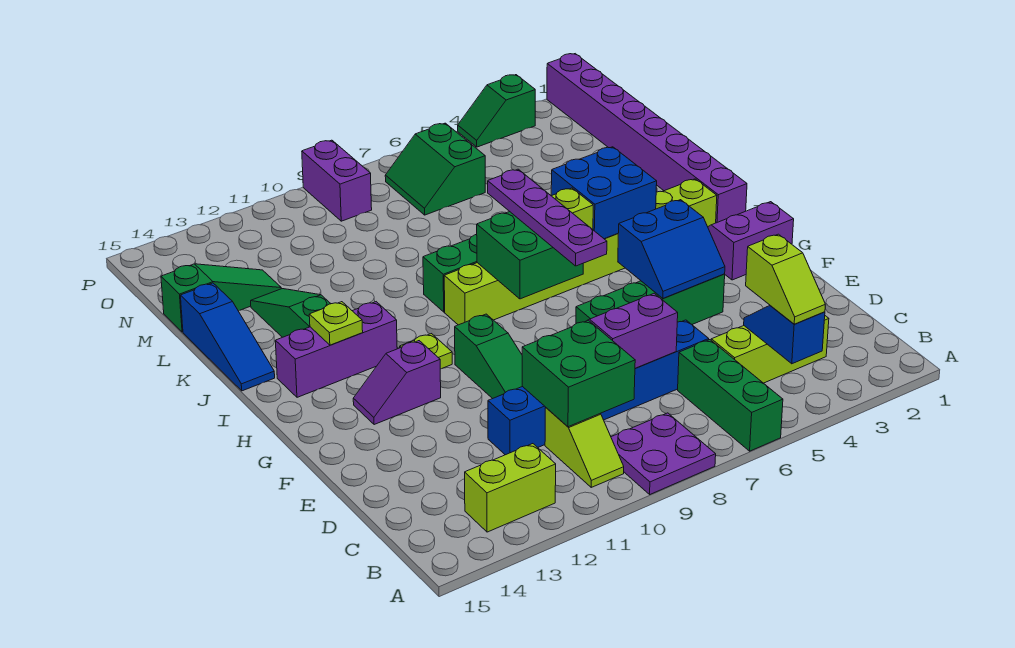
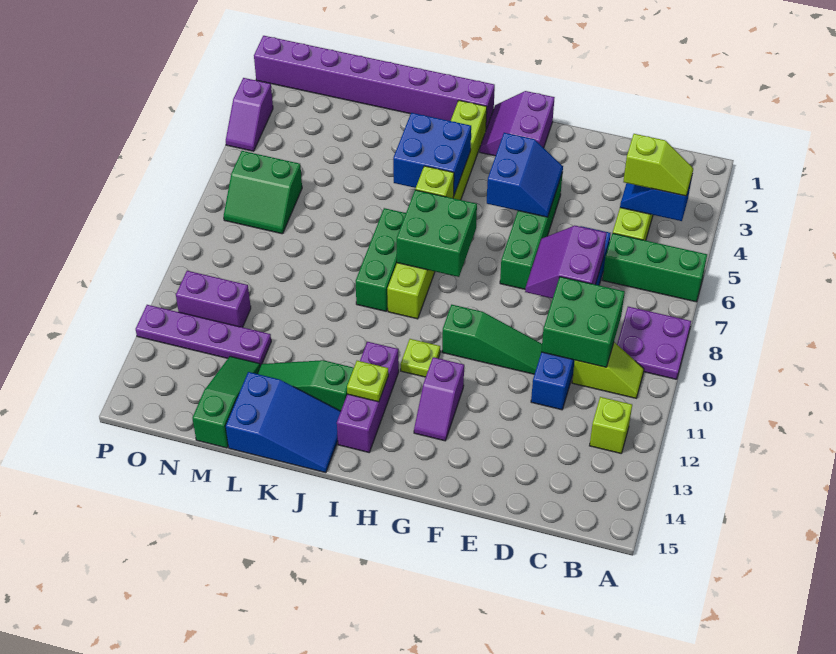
lime 1x2 brick [465,444,556,532] -> lime 1x1 brick [590,397,632,453]
purple 1x4 plate [488,169,607,266] -> purple 1x4 plate moved to [136,305,271,366]
blue 1x3 slope [180,283,275,391] -> blue 2x3 slope [226,372,341,473]
purple 1x2 brick [302,140,372,221] -> purple 1x2 brick moved to [176,271,251,327]
green 1x2 slope [458,75,535,147] -> purple 1x2 slope [226,78,273,151]

